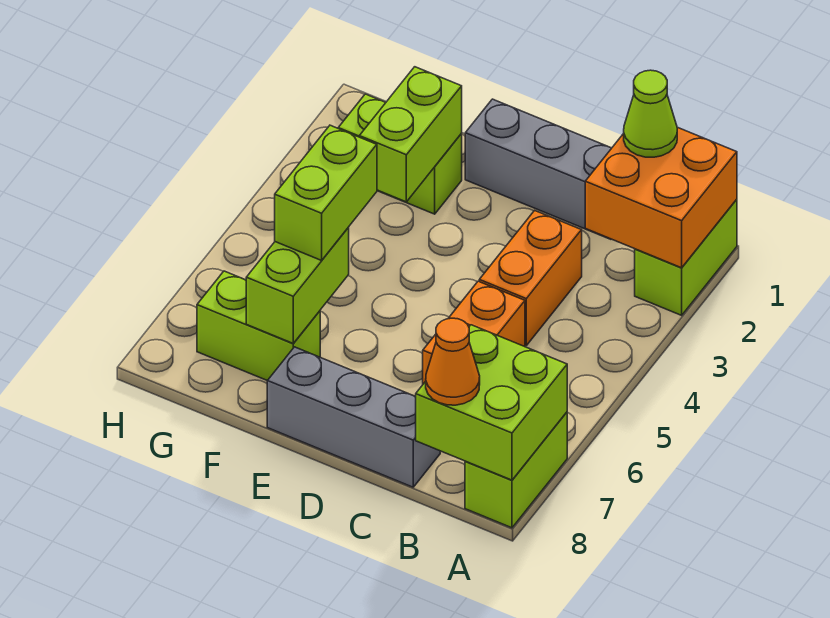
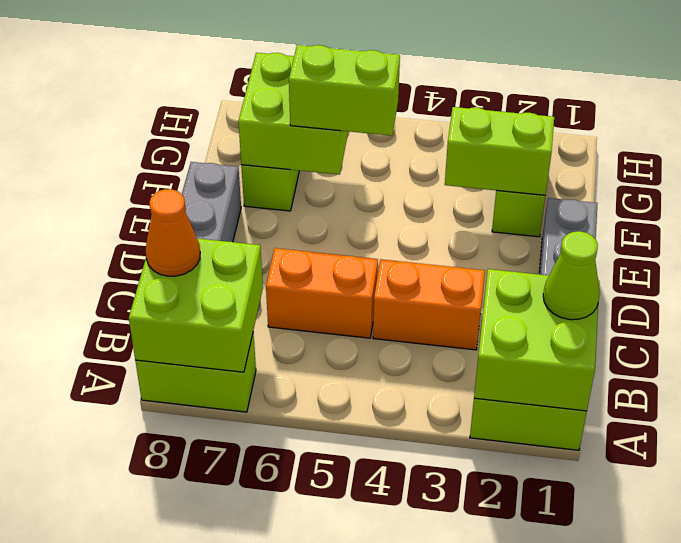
orange 2x2 brick [585,128,737,268] -> lime 2x2 brick [474,269,599,411]
lime 1x2 brick [246,228,349,343] -> lime 2x2 brick [238,53,348,175]

